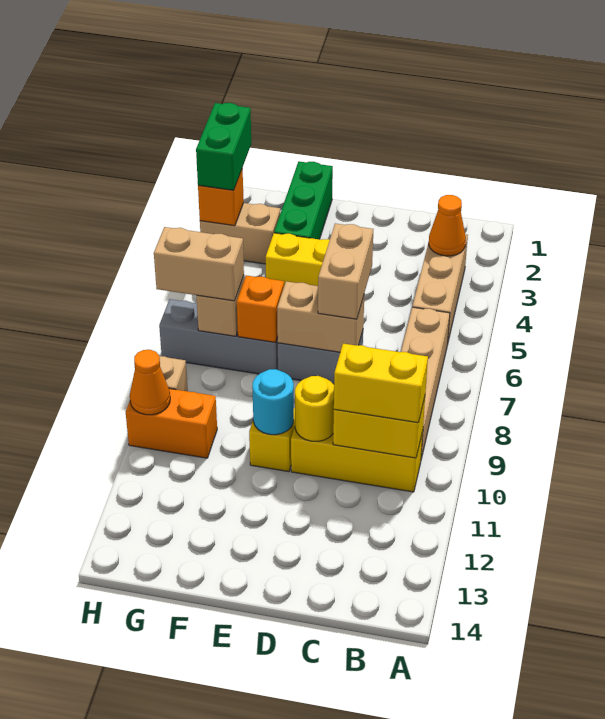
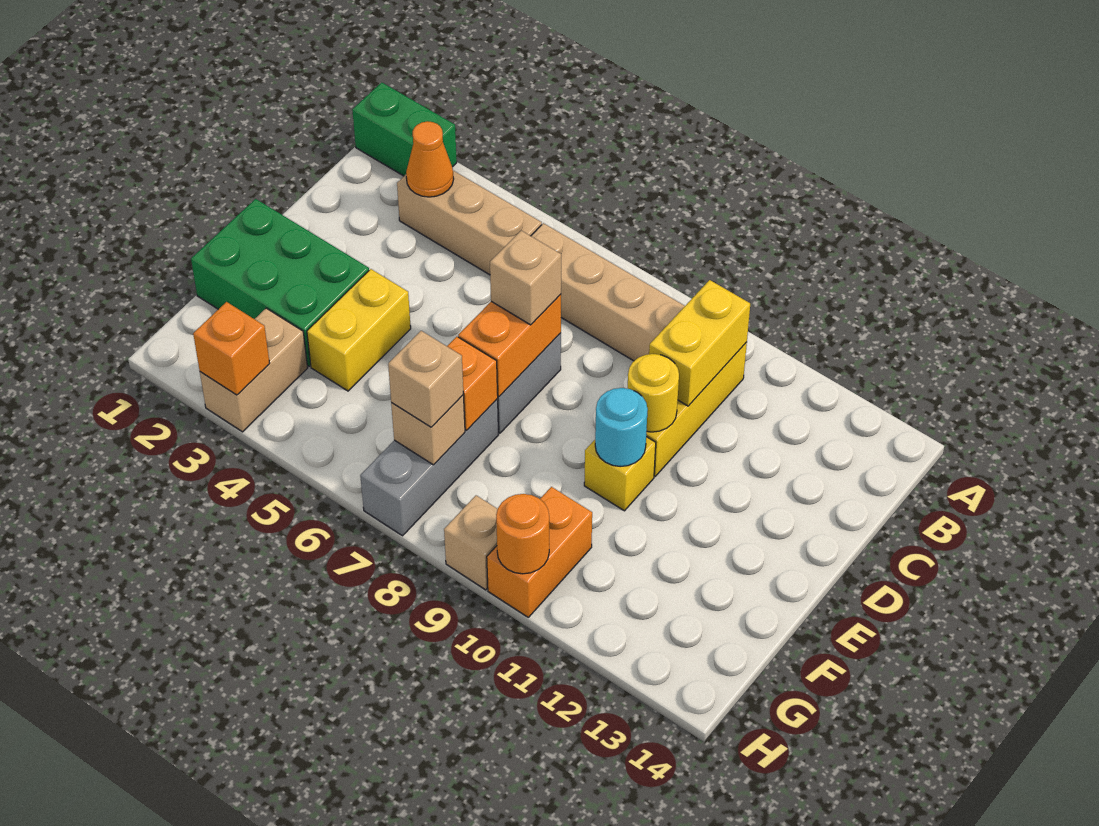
yellow 1x2 brick [334,344,428,423] -> none
tan 1x2 brick [318,223,373,319] -> tan 1x1 brick [490,230,561,325]
tan 1x2 brick [277,281,364,352] -> orange 1x2 brick [458,294,561,397]
green 1x3 brick [274,162,333,239] -> green 2x3 brick [191,199,369,366]
tan 1x2 brick [154,227,244,301] -> tan 1x1 brick [388,331,463,427]
green 1x2 brick [196,103,251,190] -> green 1x2 brick moved to [352,82,457,176]
orange 1x1 cone [130,350,170,415] -> orange 1x1 round brick [496,494,549,574]

